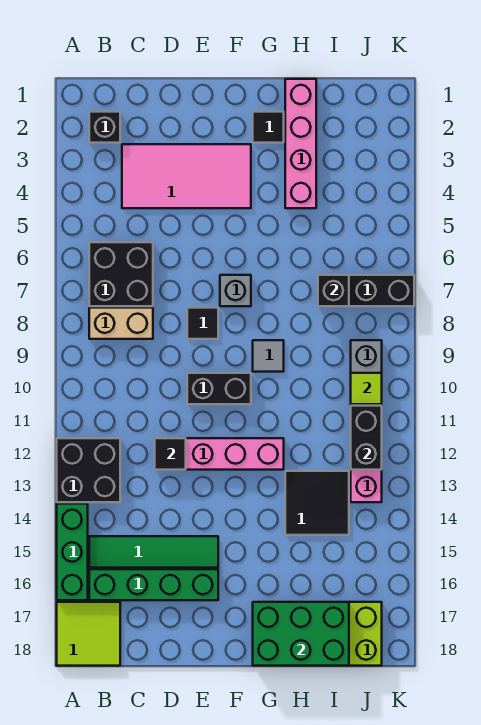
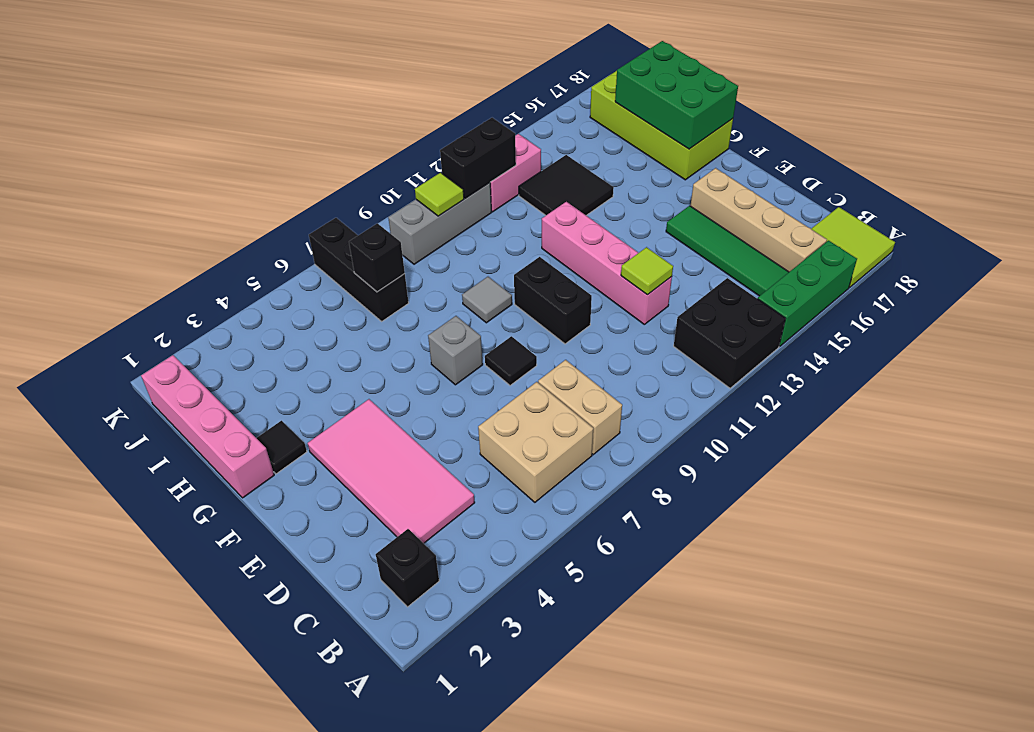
black 2x2 brick [89,242,153,306] -> tan 2x2 brick [478,382,593,502]
green 1x4 brick [89,569,218,600] -> tan 1x4 brick [691,168,827,272]
black 1x1 tile [155,438,186,470] -> lime 1x1 tile [621,247,673,295]
pink 1x4 brick [285,79,316,208] -> pink 1x4 brick turned to [141,355,274,498]

